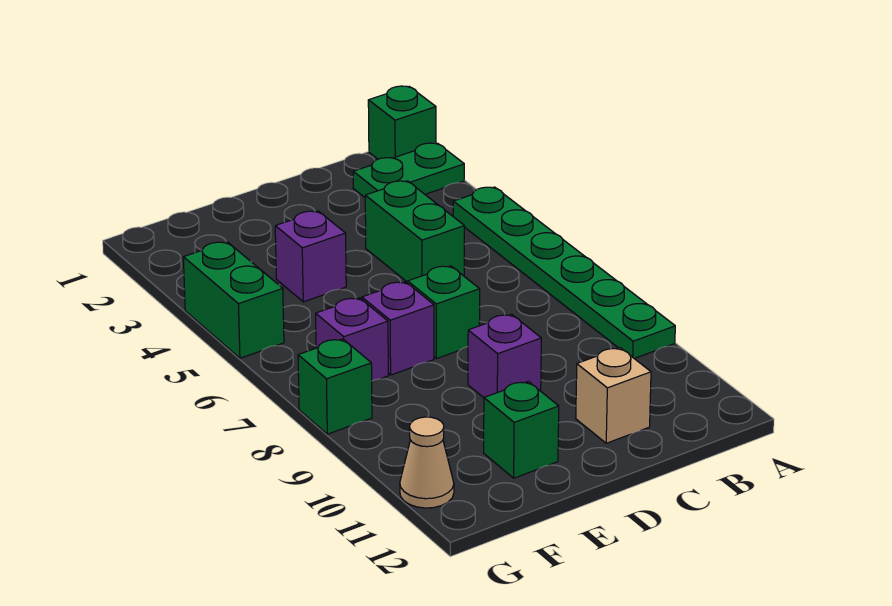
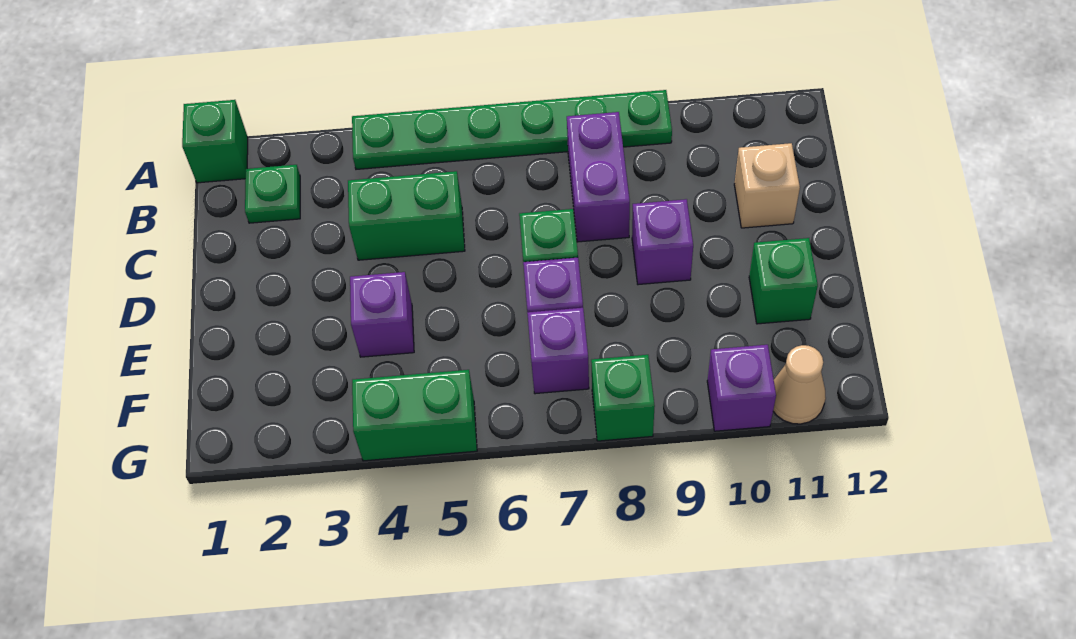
green 1x2 plate [353,143,464,197] -> green 1x1 plate [245,165,300,223]
none -> purple 1x2 brick [567,112,630,242]
none -> purple 1x1 brick [707,345,776,431]

